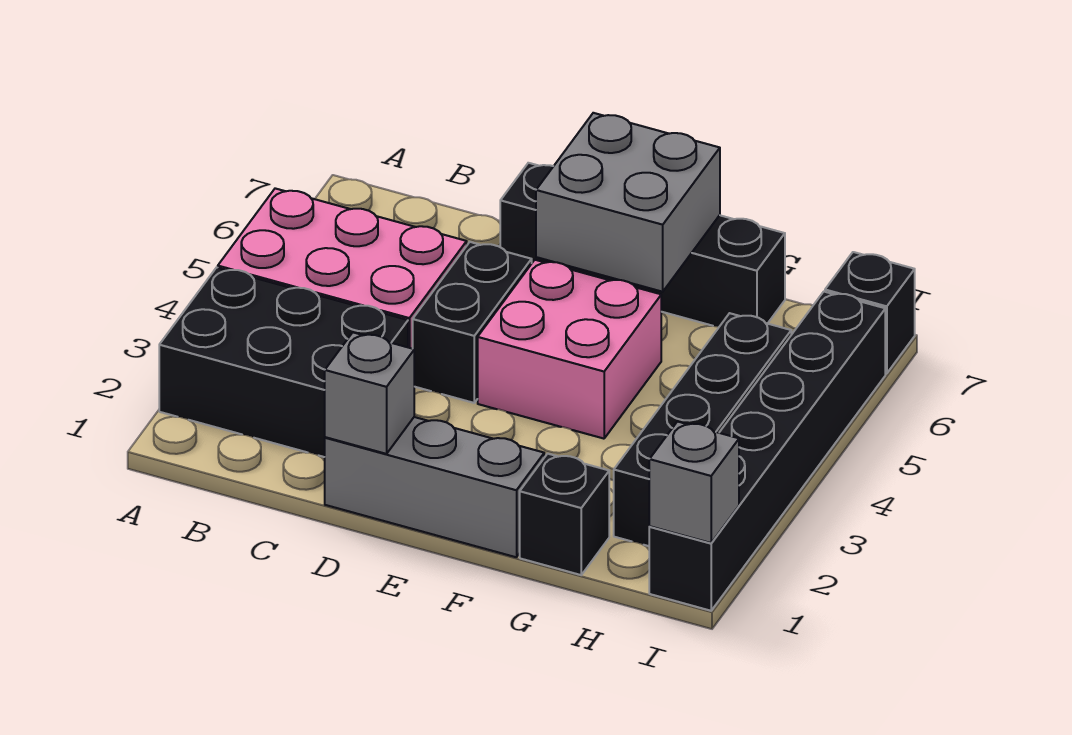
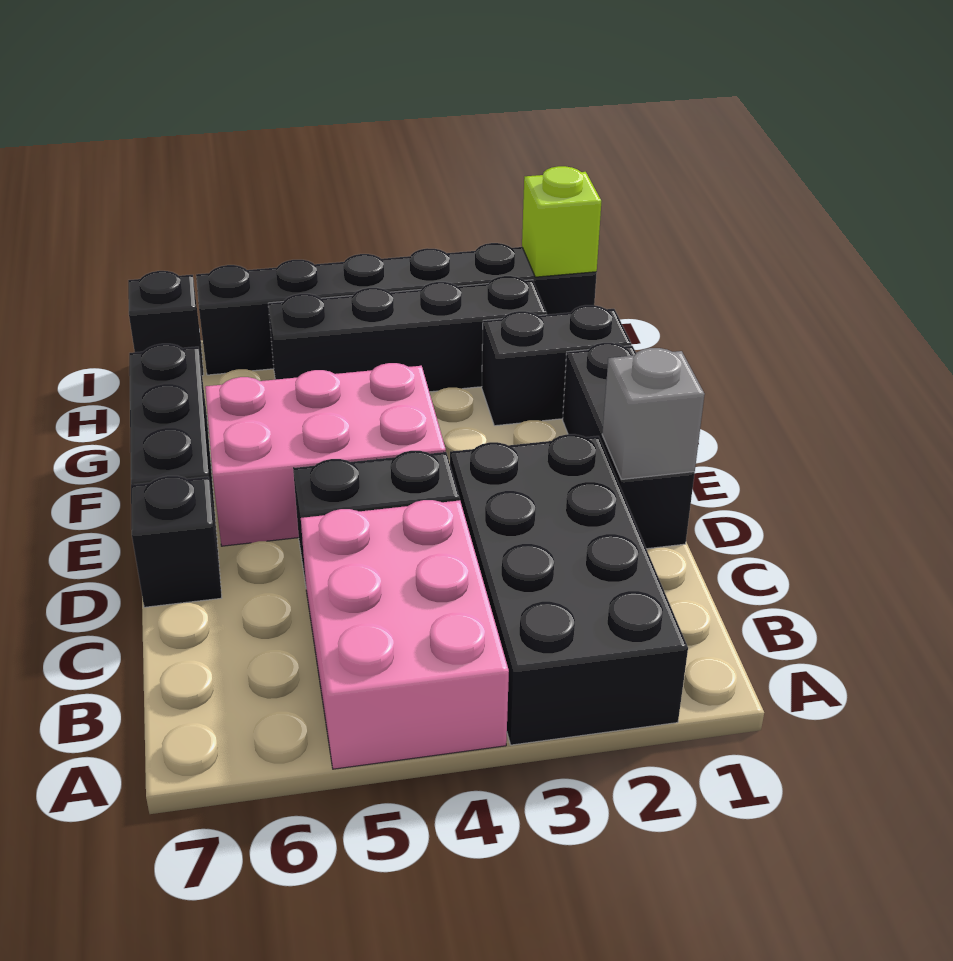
black 2x3 brick [159,268,408,457] -> black 2x4 brick [450,434,688,745]
grey 1x3 brick [325,417,544,557] -> black 1x3 brick [563,343,695,549]
pink 2x2 brick [478,260,661,439] -> pink 2x3 brick [205,363,446,546]
grey 2x2 brick [536,113,720,292] -> none
black 1x1 brick [520,454,609,575] -> black 1x2 brick [482,305,631,426]
grey 1x1 brick [649,422,739,543] -> lime 1x1 brick [522,166,601,277]

